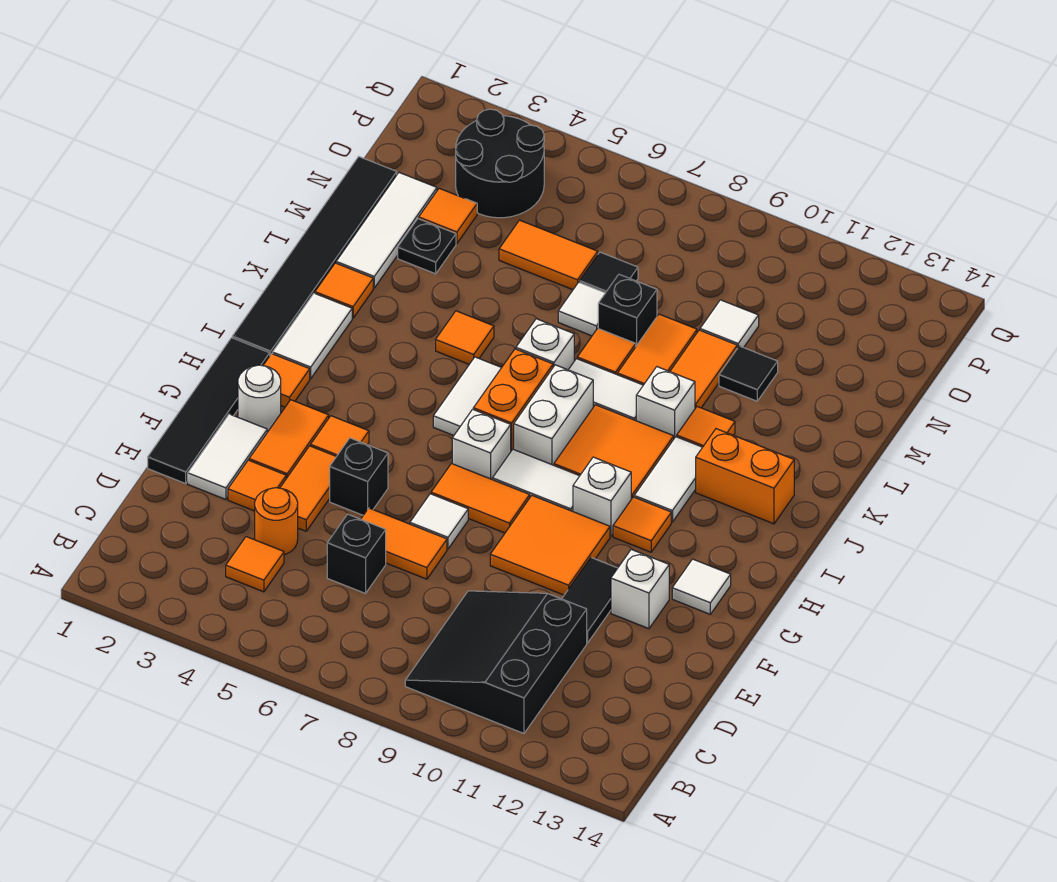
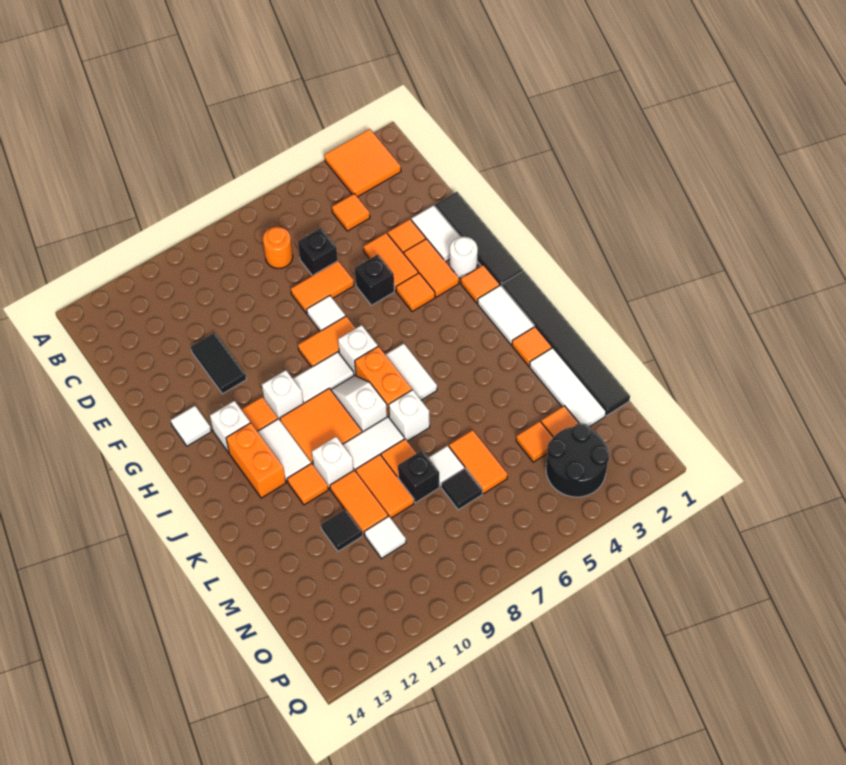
black 3x3 slope [405,591,587,733] -> none
orange 1x1 round brick [255,488,298,555] -> orange 1x1 round brick moved to [263,227,293,268]
orange 2x2 tile [490,496,610,595] -> orange 2x2 tile moved to [324,129,401,197]
white 1x1 brick [611,549,669,629] -> white 1x1 brick moved to [210,401,250,453]
white 1x2 brick [514,365,593,465] -> white 1x2 slope [331,376,387,432]
orange 1x2 brick [696,429,794,524] -> orange 1x2 brick turned to [226,423,286,498]
orange 1x1 tile [436,311,494,364] -> orange 1x1 tile moved to [516,421,553,462]
black 1x1 plate [398,219,456,274] -> none
orange 1x2 tile [499,220,598,290] -> orange 1x2 tile turned to [449,430,508,494]

